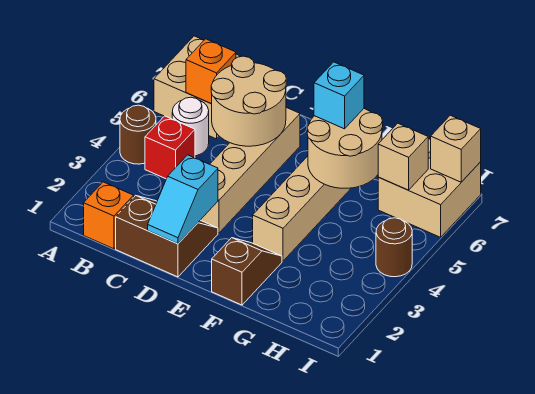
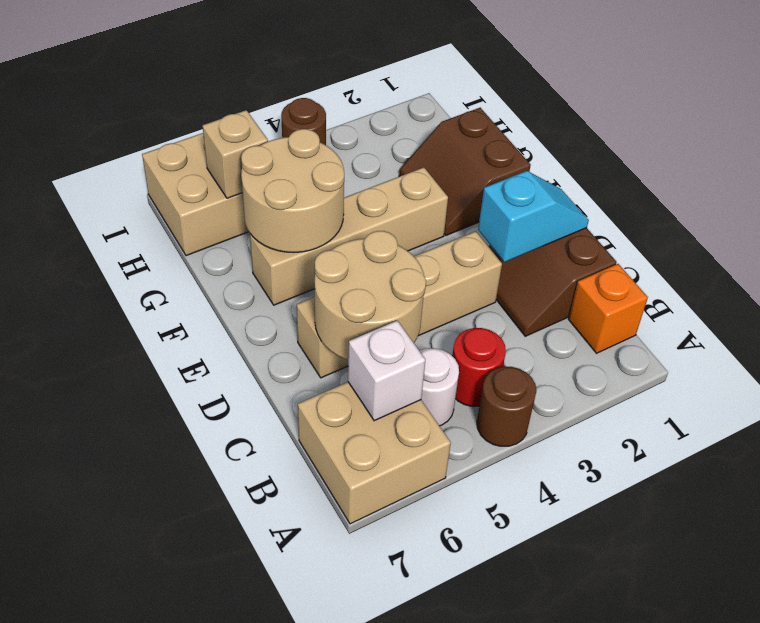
red 1x1 brick [145,116,195,179] -> red 1x1 round brick [452,328,506,407]
orange 1x1 brick [186,39,236,104] -> white 1x1 brick [348,321,425,421]
brown 1x2 slope [212,238,282,305] -> brown 2x2 slope [399,108,531,235]
cyan 1x1 brick [314,62,364,129] -> none
tan 1x1 brick [431,115,481,182] -> none

